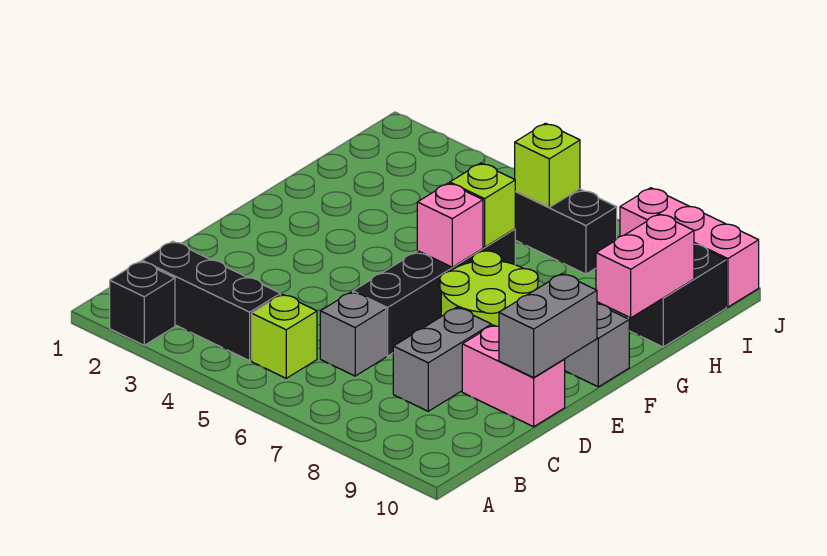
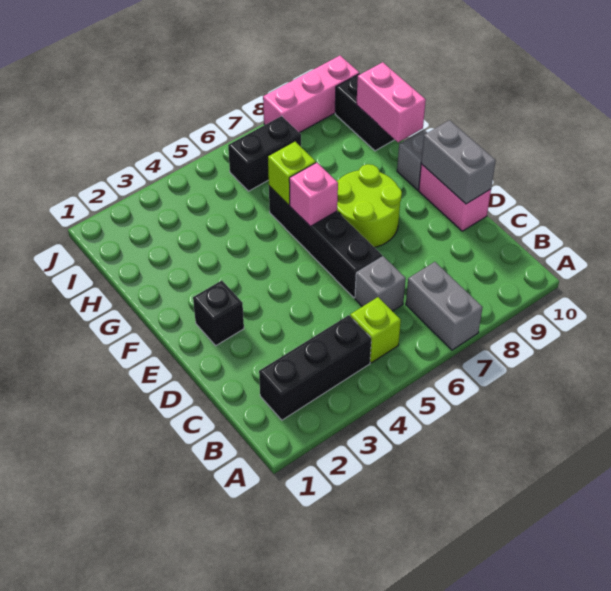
black 1x1 brick [110,261,175,345] -> black 1x1 brick moved to [193,281,244,346]
grey 1x2 brick [393,307,491,411] -> grey 1x2 brick moved to [406,262,483,350]
pink 1x2 brick [462,325,565,427] -> pink 1x2 brick turned to [419,164,491,231]
lime 1x1 brick [515,123,580,207] -> none

